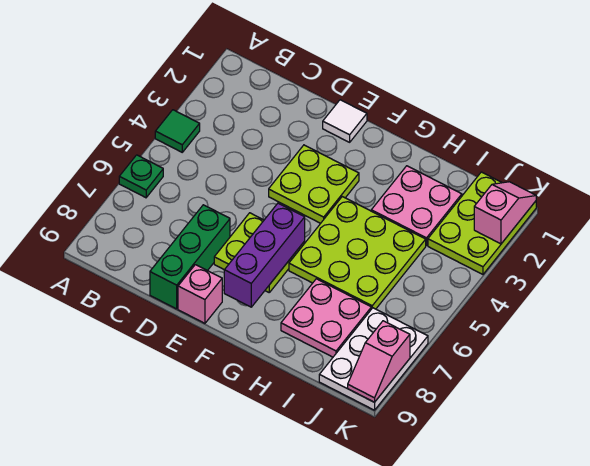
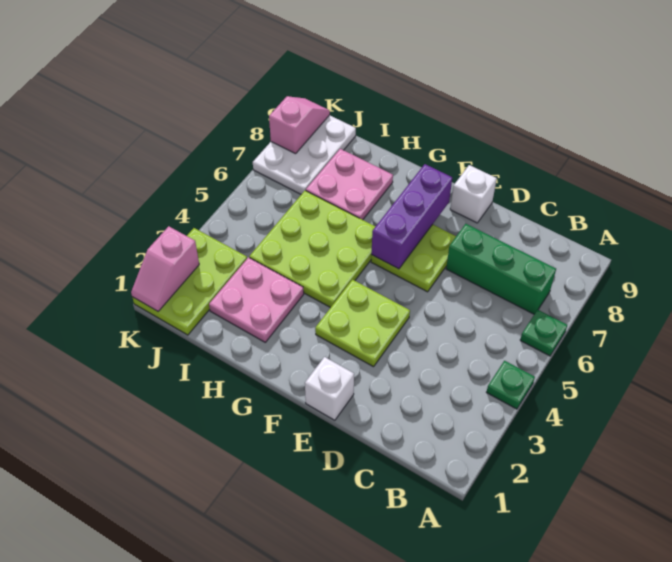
green 1x1 tile [155,110,200,152] -> green 1x1 plate [486,361,535,409]
green 1x3 brick [150,205,230,309] -> green 1x3 brick turned to [446,224,556,314]
white 1x1 tile [323,100,367,142] -> white 1x1 brick [305,357,354,420]
pink 1x1 brick [178,265,222,323] -> white 1x1 brick [450,165,497,223]

